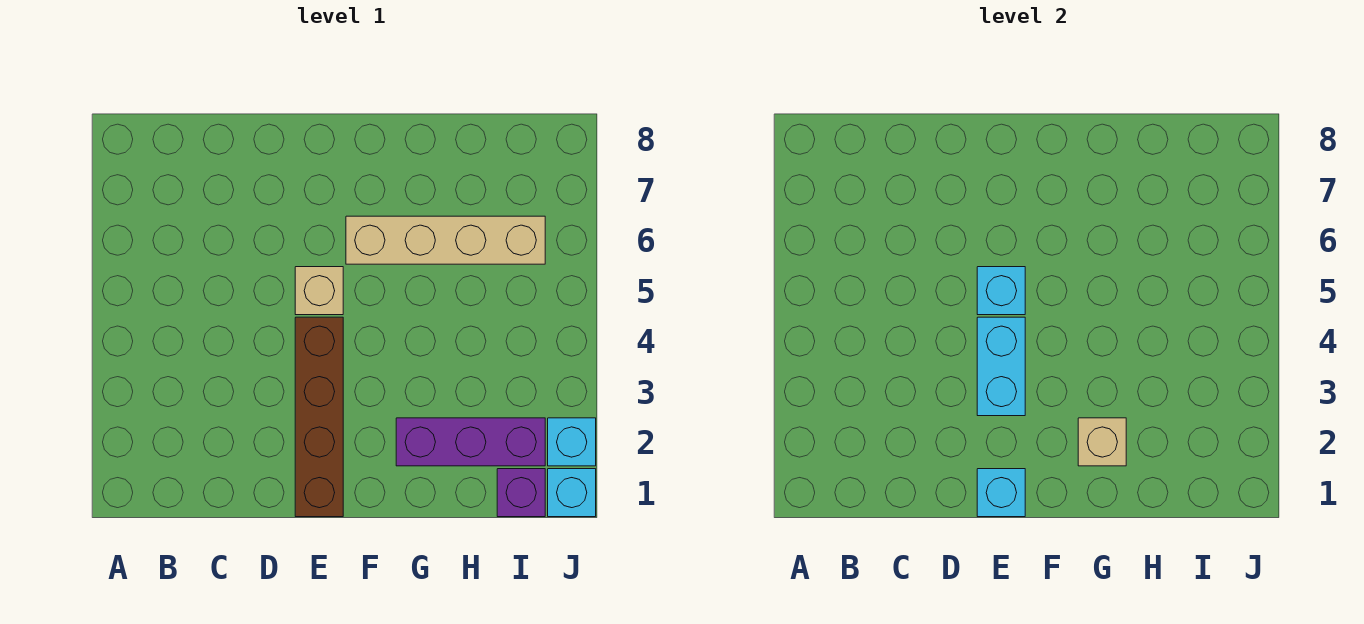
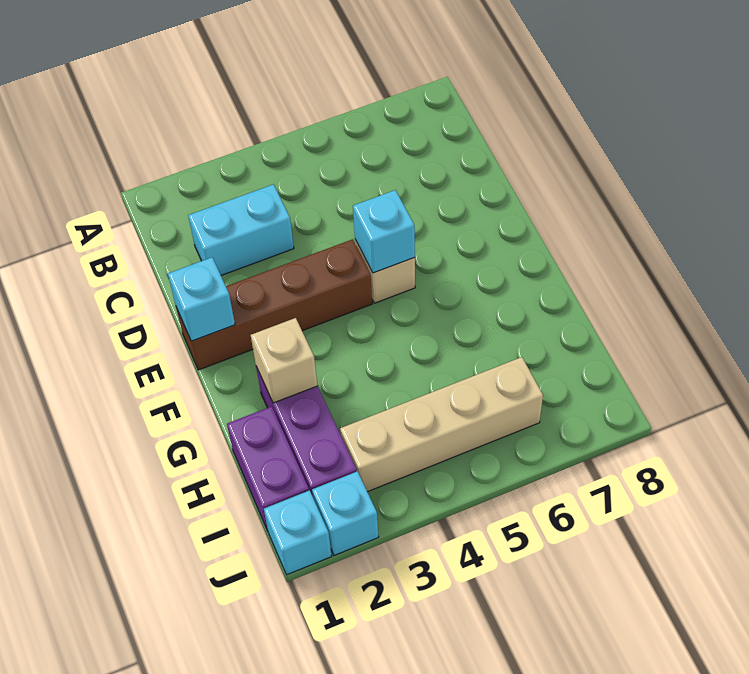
cyan 1x2 brick [977,317,1025,416] -> cyan 1x2 brick moved to [188,184,294,275]
tan 1x4 brick [346,216,545,264] -> tan 1x4 brick turned to [340,357,543,492]
purple 1x1 brick [497,469,545,517] -> purple 1x2 brick [227,406,309,531]

